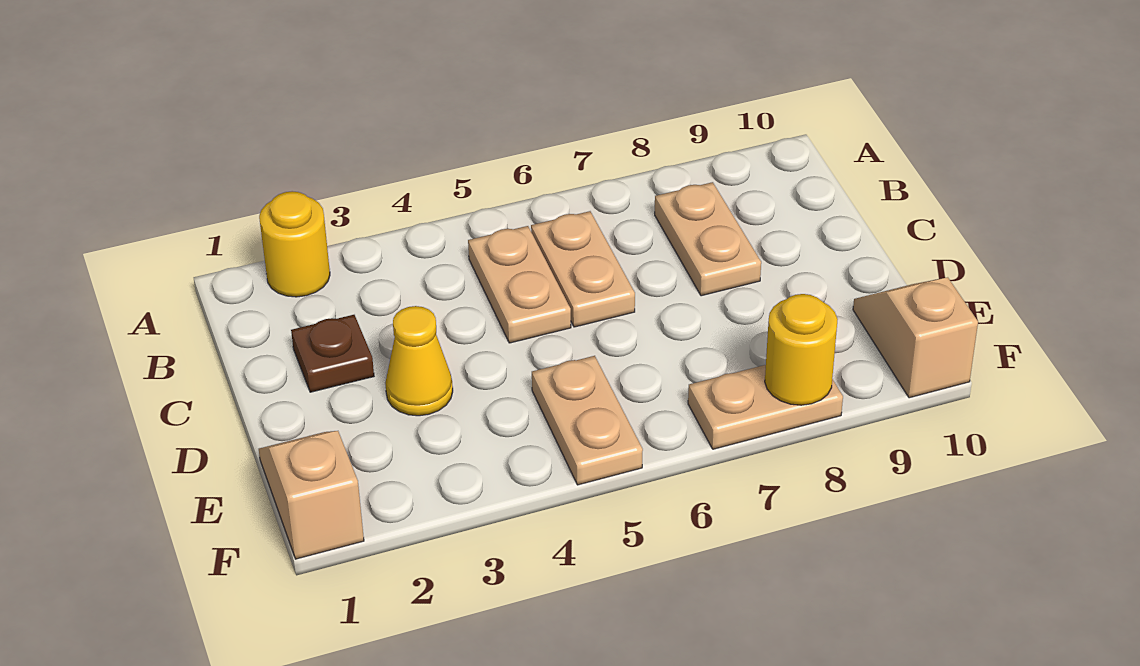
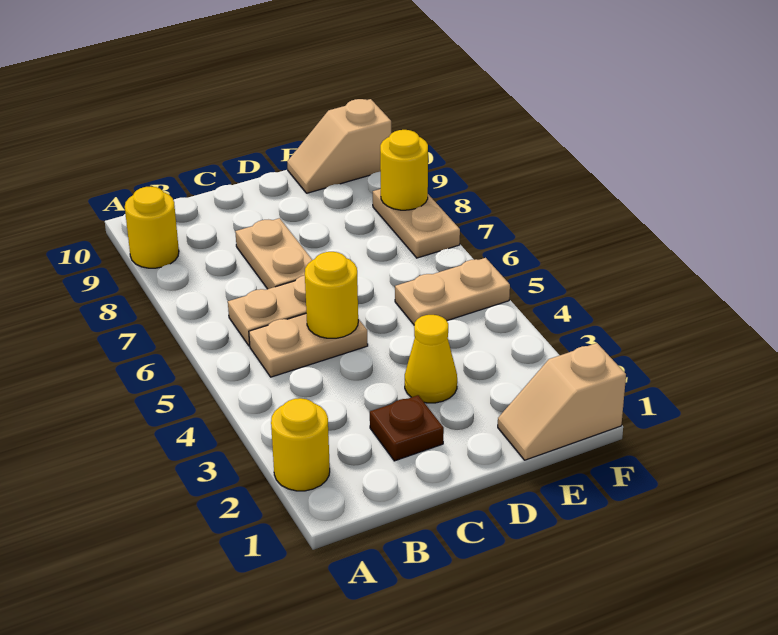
none -> yellow 1x1 round brick [125,186,179,268]
tan 1x2 plate [655,182,761,296] -> tan 1x2 plate turned to [235,218,312,289]
none -> yellow 1x1 round brick [305,252,358,338]

